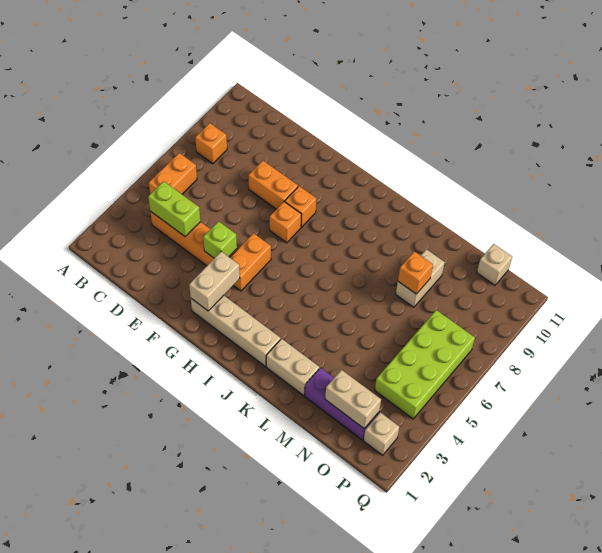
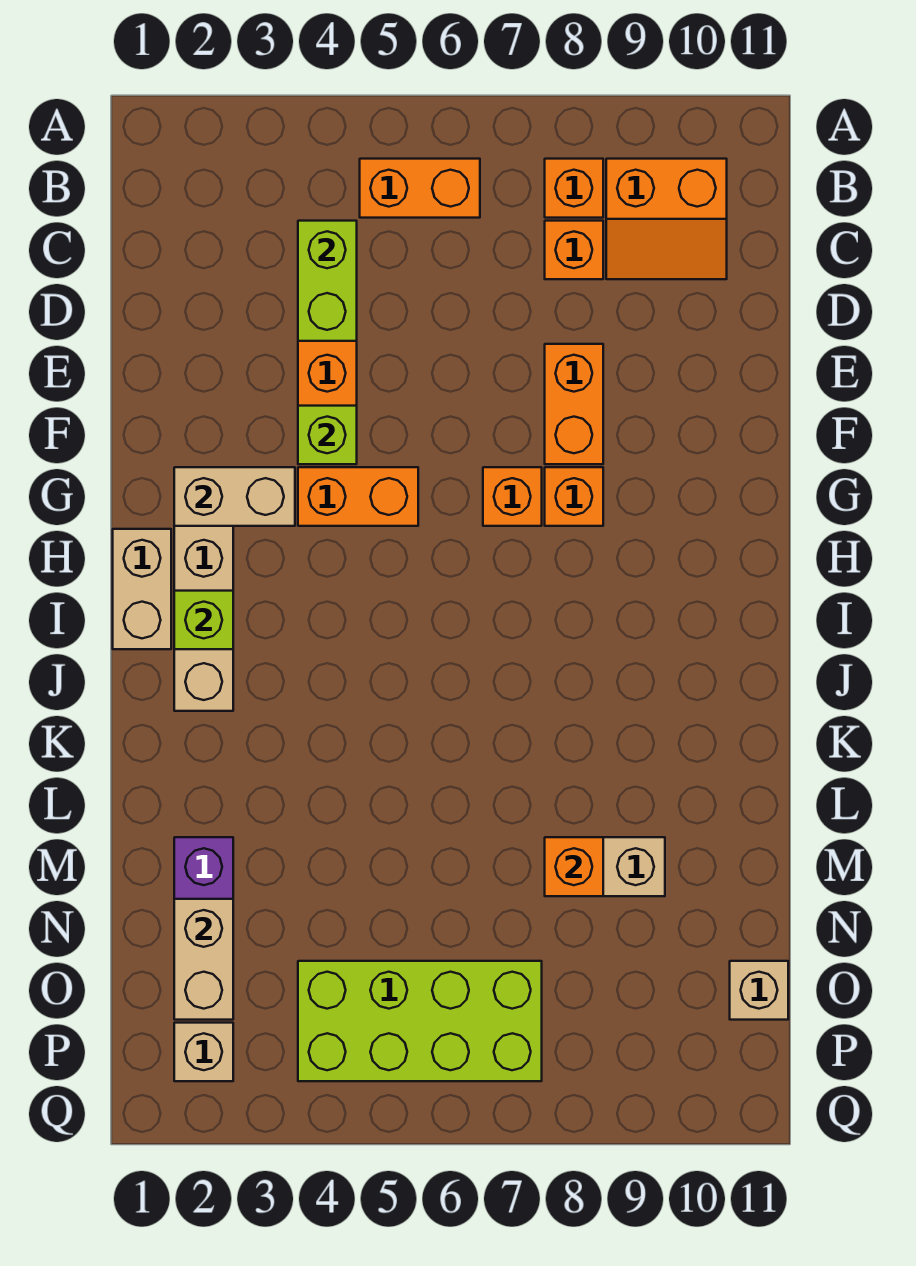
none -> orange 2x2 slope [606,159,727,279]
none -> orange 1x1 brick [545,221,603,279]
none -> lime 1x1 brick [174,591,233,649]
tan 1x2 brick [266,339,319,395] -> tan 1x2 brick moved to [113,529,171,649]

